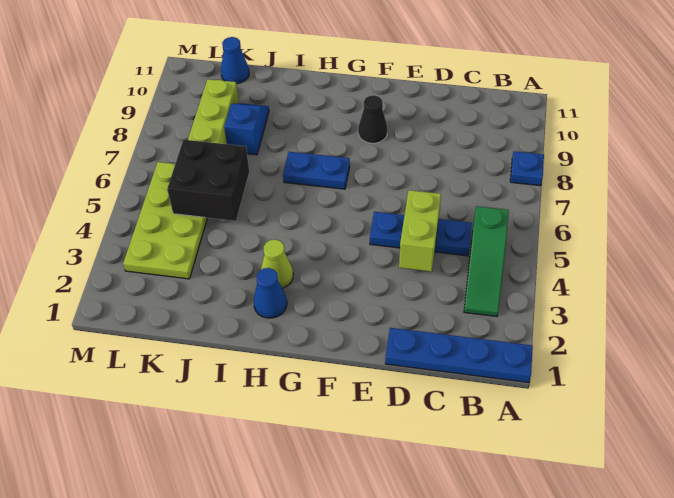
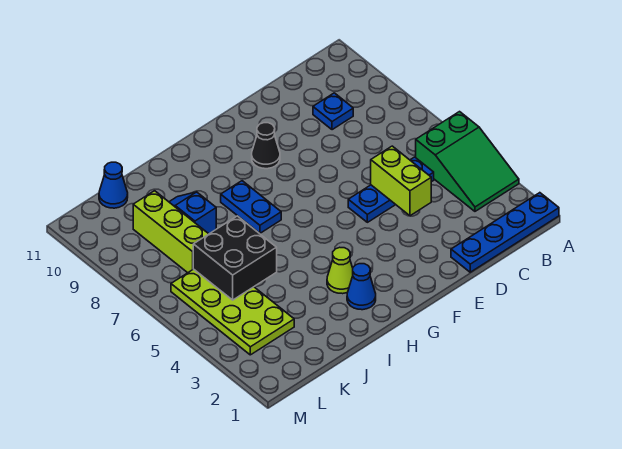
blue 1x1 plate [510,151,544,186] -> blue 1x1 plate moved to [313,93,353,130]
green 1x3 slope [464,206,509,316] -> green 2x3 slope [416,112,519,211]
blue 1x2 plate [283,152,350,189] -> blue 1x2 plate turned to [221,181,281,233]

